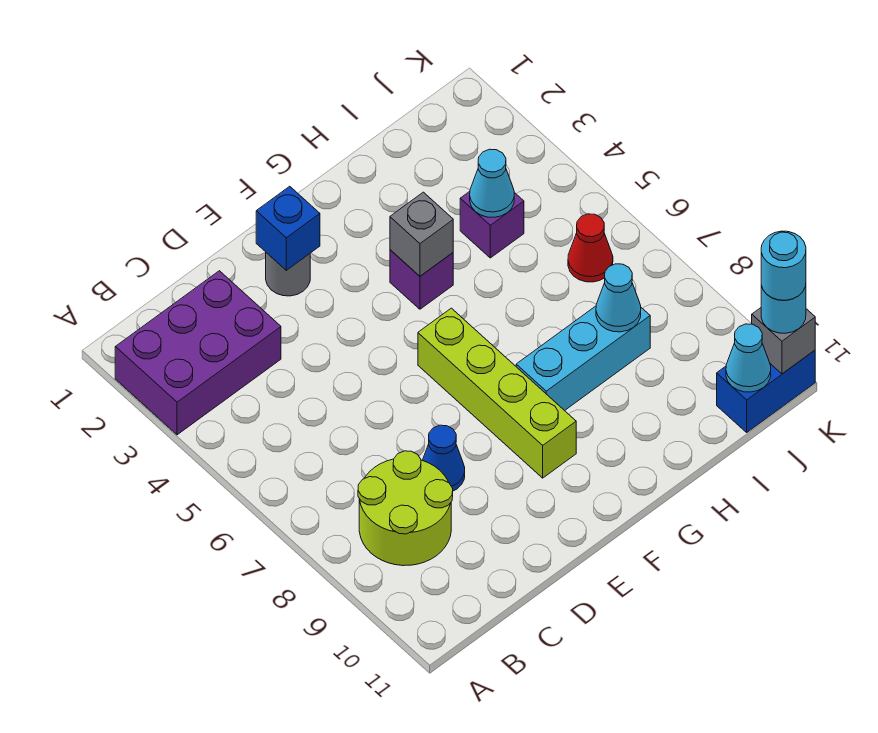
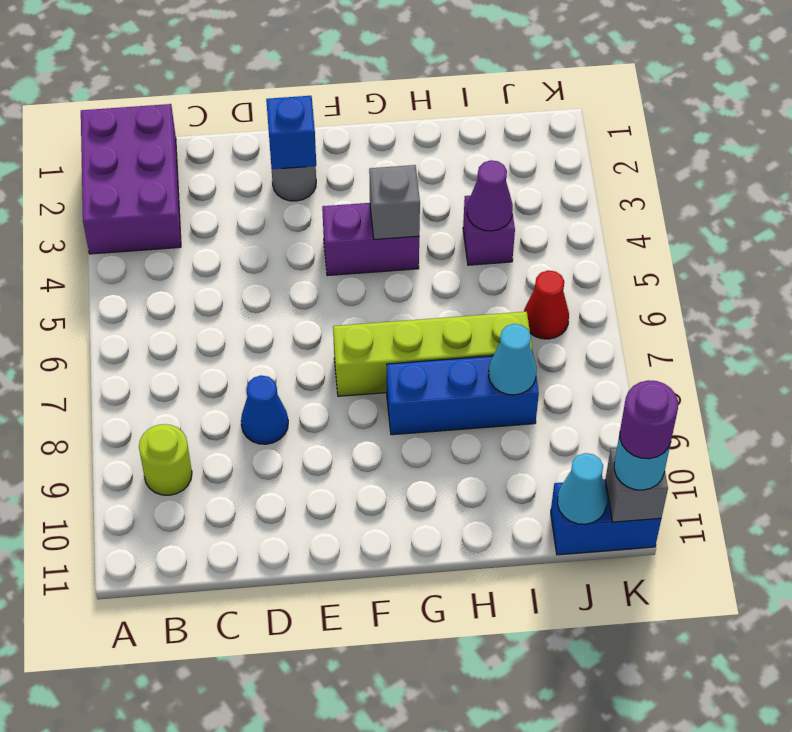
purple 2x3 brick [115,271,281,435] -> purple 2x3 brick turned to [81,104,181,254]
lime 2x2 round brick [358,451,453,566] -> lime 1x1 round brick [139,424,192,495]
lime 1x4 brick [418,308,576,478] -> lime 1x4 brick turned to [333,312,533,396]
purple 1x1 brick [390,250,453,309] -> purple 1x2 brick [322,203,419,276]
cyan 1x3 brick [516,306,650,411] -> blue 1x3 brick [387,353,539,435]
cyan 1x1 cone [470,149,514,217] -> purple 1x1 cone [467,160,513,231]
cyan 1x1 round brick [761,231,806,300] -> purple 1x1 round brick [620,380,678,459]

